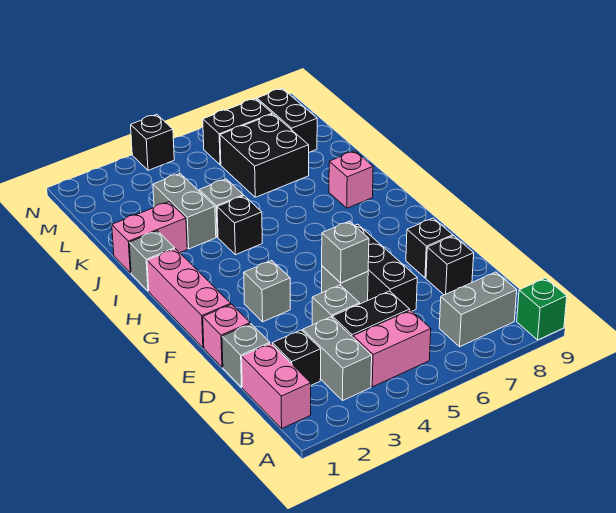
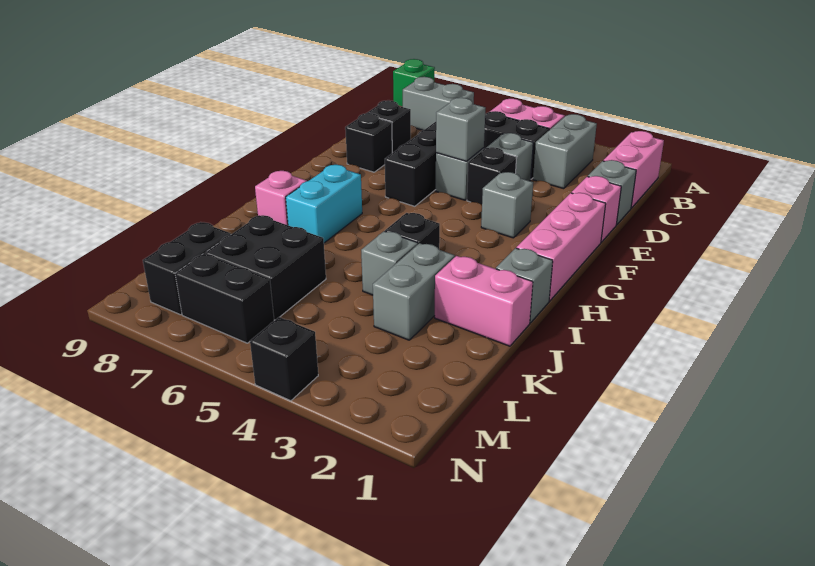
black 1x1 brick [272,330,321,385] -> black 1x1 brick moved to [467,147,517,204]
none -> cyan 1x2 brick [286,165,362,243]

